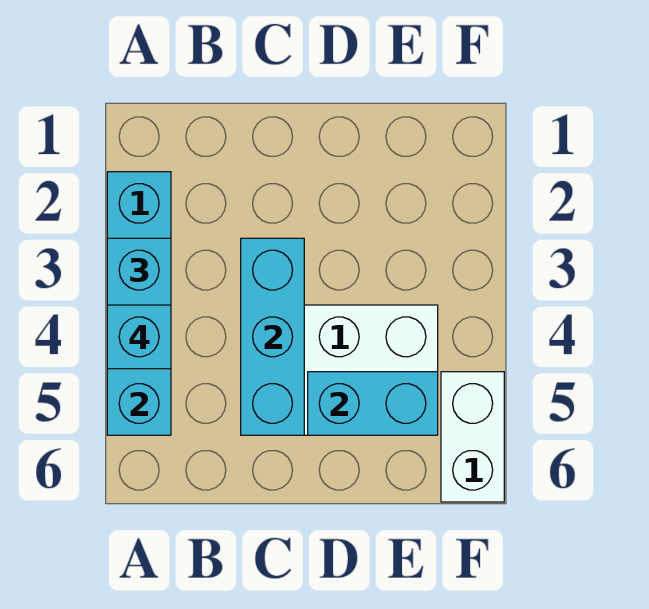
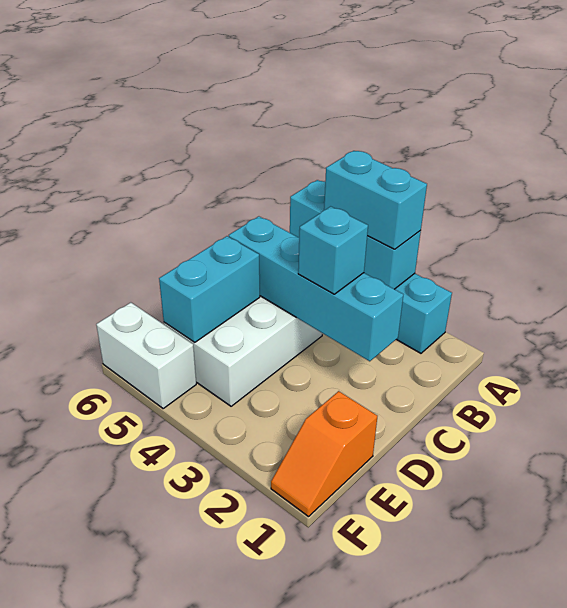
cyan 1x1 brick [107,305,171,369] -> cyan 1x1 brick moved to [298,206,368,294]
cyan 1x3 brick [241,238,304,435] -> cyan 1x4 brick [229,216,403,361]
none -> orange 1x2 slope [271,391,377,517]

